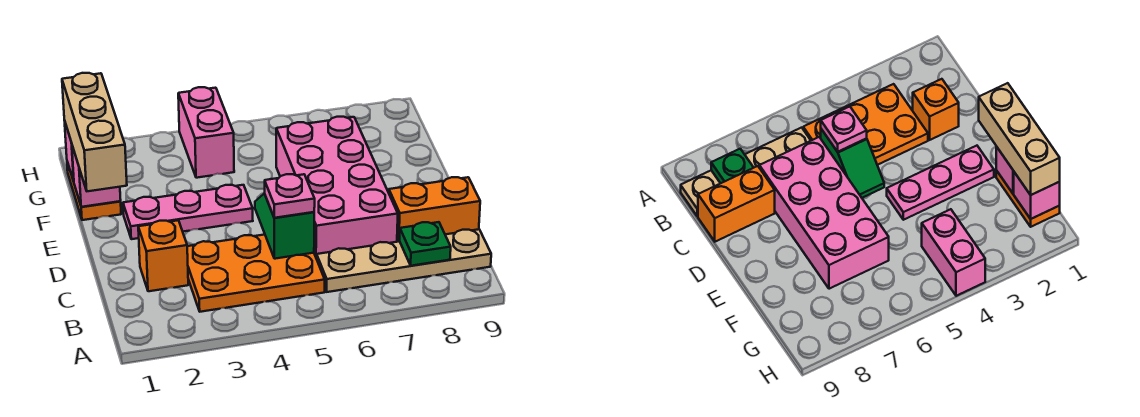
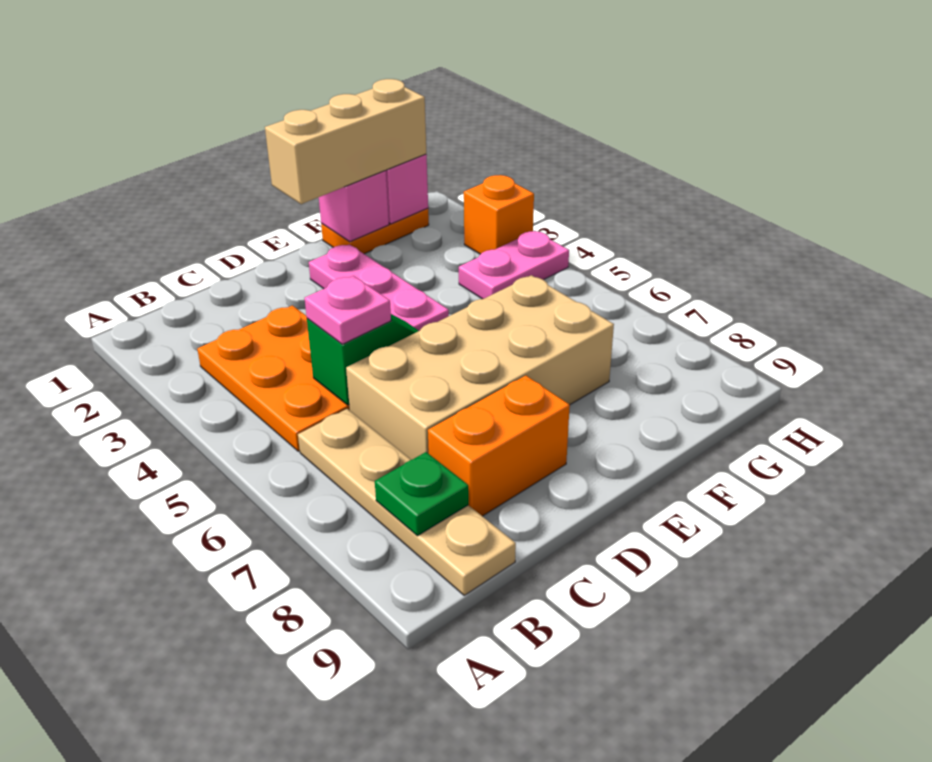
orange 1x1 brick [138,220,188,291] -> orange 1x1 brick moved to [464,175,534,254]
pink 2x4 brick [276,117,398,259] -> tan 2x4 brick [346,275,614,460]
orange 1x2 brick [389,177,480,242] -> orange 1x2 brick turned to [428,376,570,516]
pink 1x2 brick [178,87,234,178] -> pink 1x2 plate [459,231,569,299]

